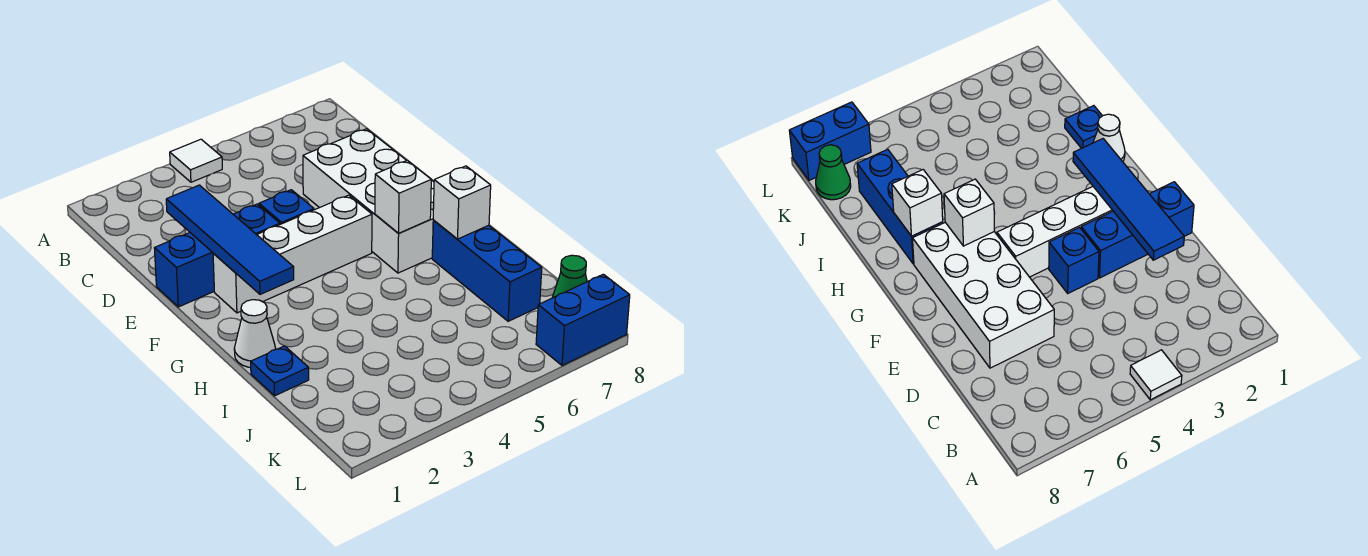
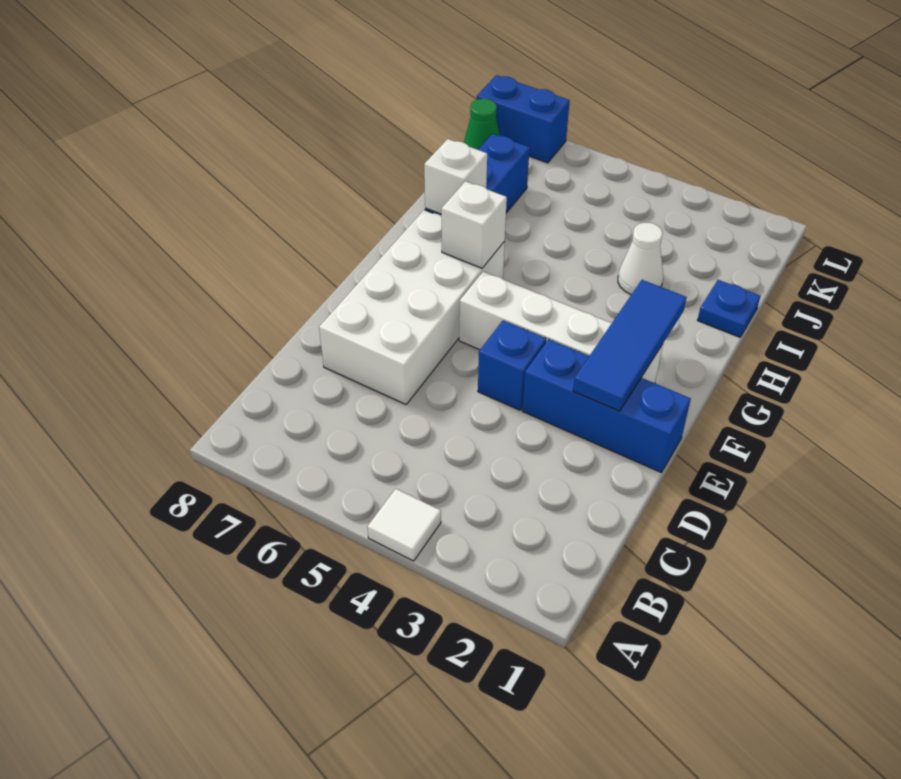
blue 1x4 tile [166,185,294,294] -> blue 1x3 tile [573,280,686,411]
white 1x1 cone [234,300,276,367] -> white 1x1 cone moved to [618,223,663,294]

